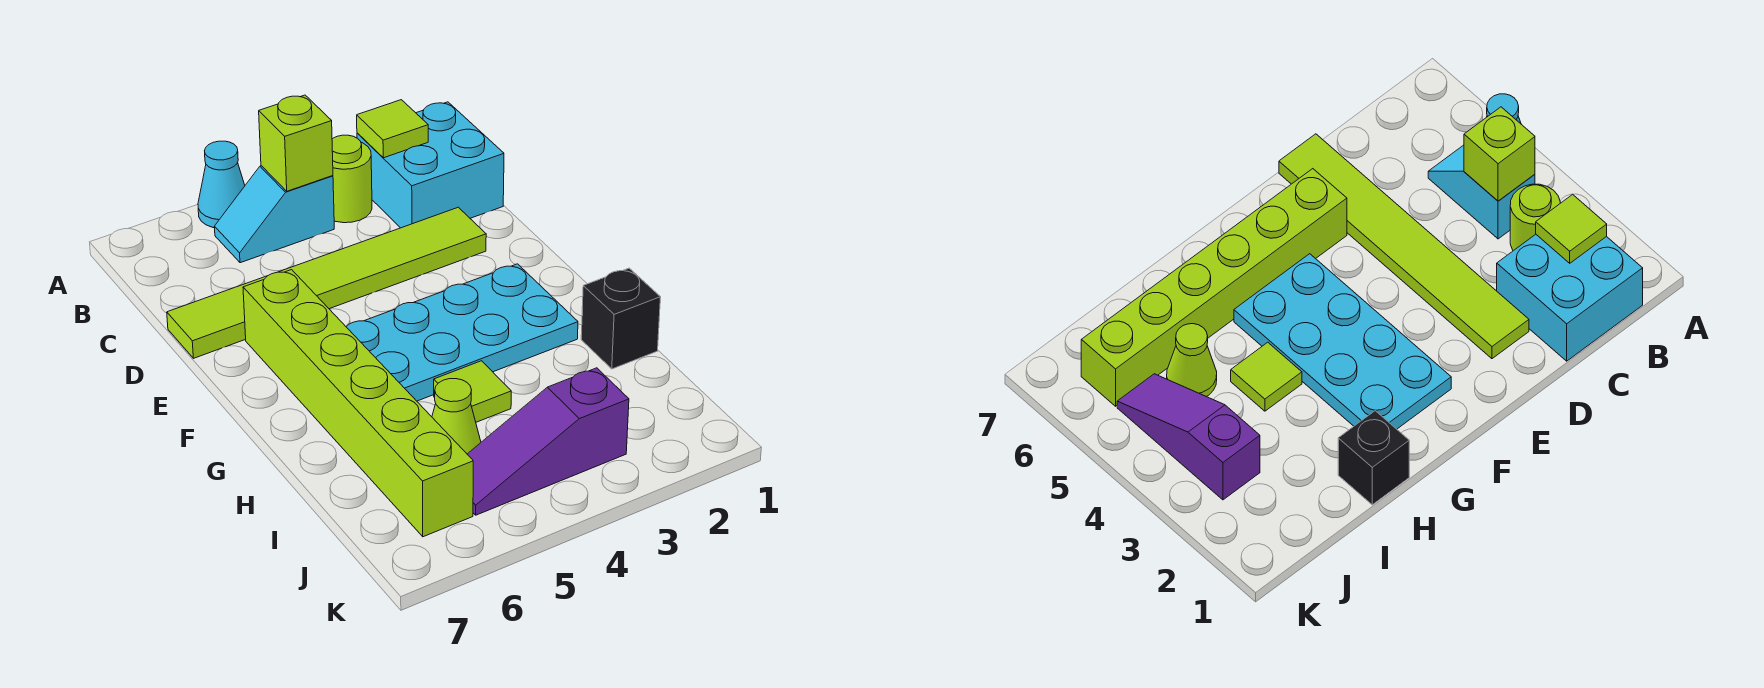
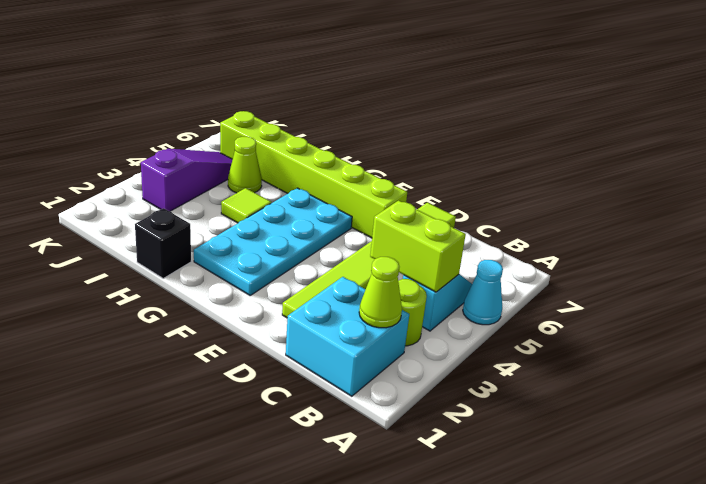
lime 1x1 tile [357,100,428,158] -> lime 1x1 cone [359,257,402,328]
lime 1x1 brick [259,95,333,191] -> lime 1x2 brick [370,201,466,292]

